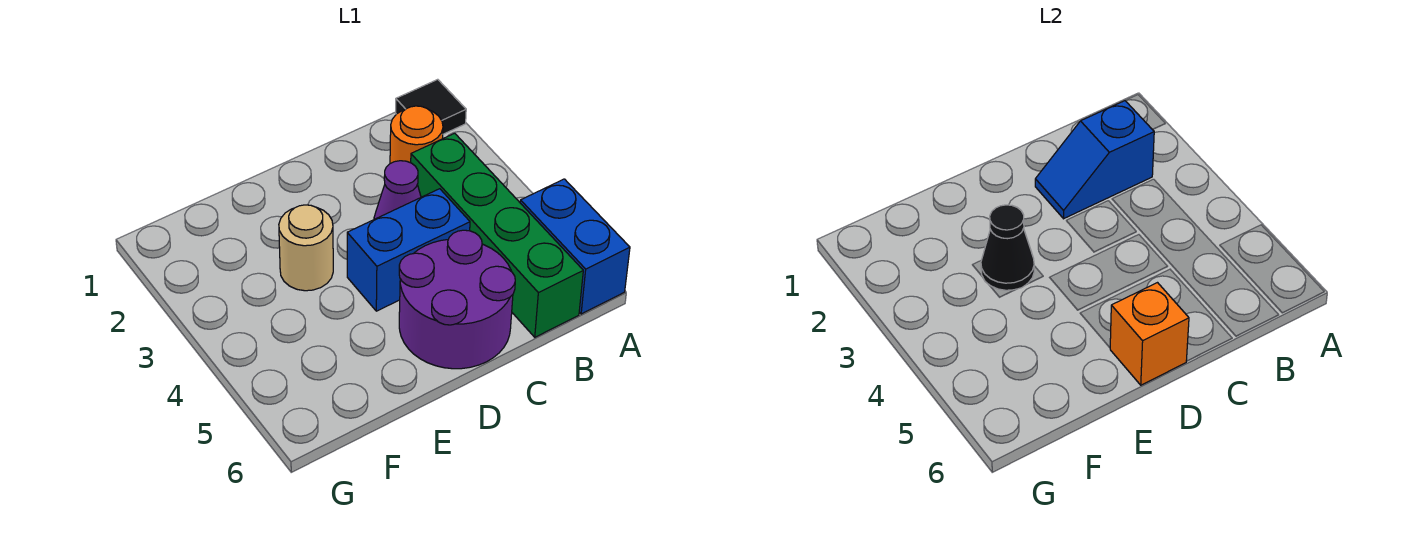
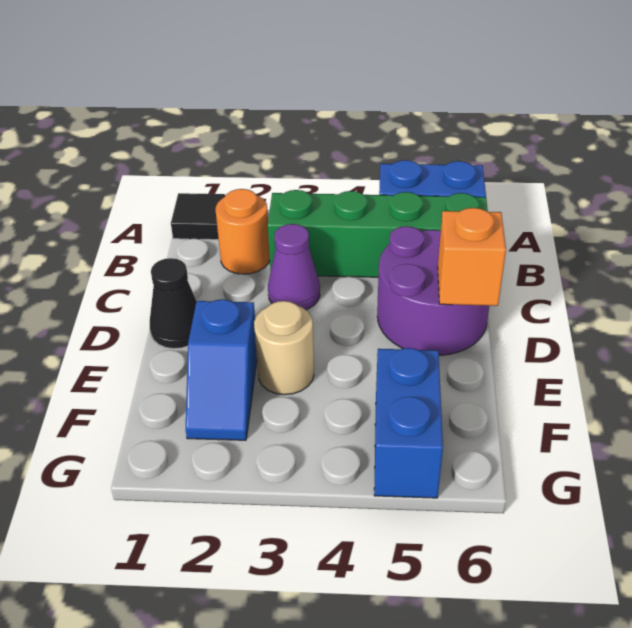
blue 1x2 slope [1035,101,1154,219] -> blue 1x2 slope moved to [186,299,257,440]
blue 1x2 brick [347,189,470,311] -> blue 1x2 brick moved to [374,348,443,498]
black 1x1 cone [981,205,1034,290] -> black 1x1 cone moved to [150,258,196,349]

